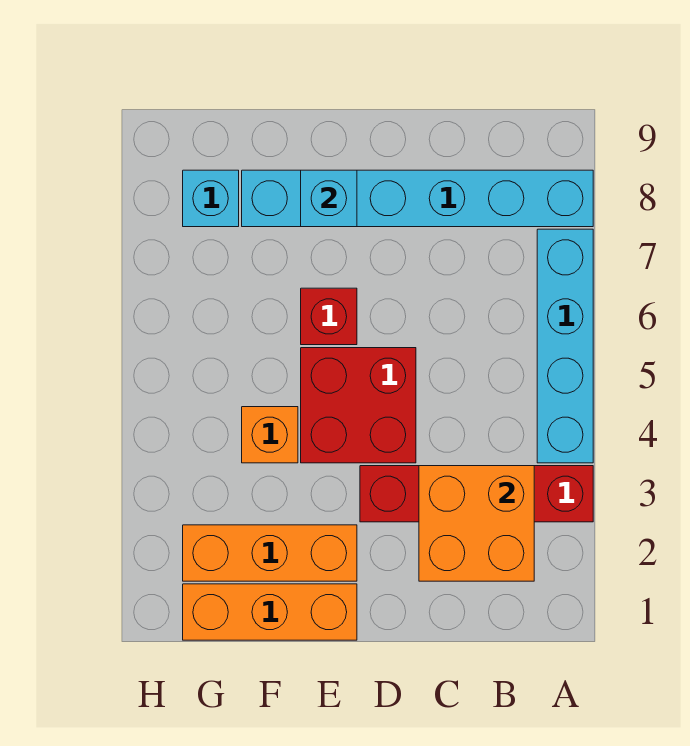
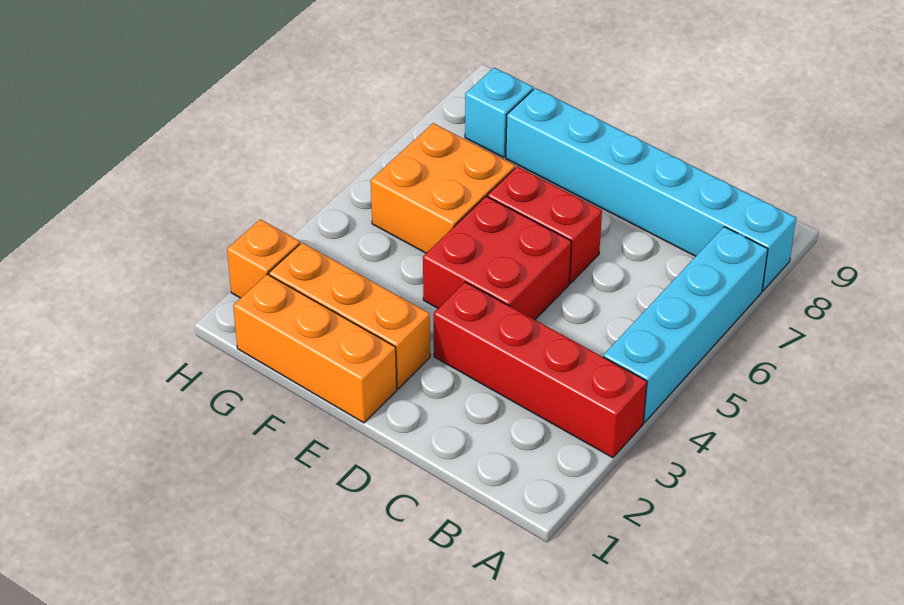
orange 2x2 brick [419,466,534,581] -> orange 2x2 brick moved to [371,123,515,253]
red 1x1 brick [301,288,357,345] -> red 1x2 brick [487,167,602,283]
cyan 1x1 brick [301,170,357,227] -> none
orange 1x1 brick [242,407,298,463] -> orange 1x1 brick moved to [227,219,300,298]

